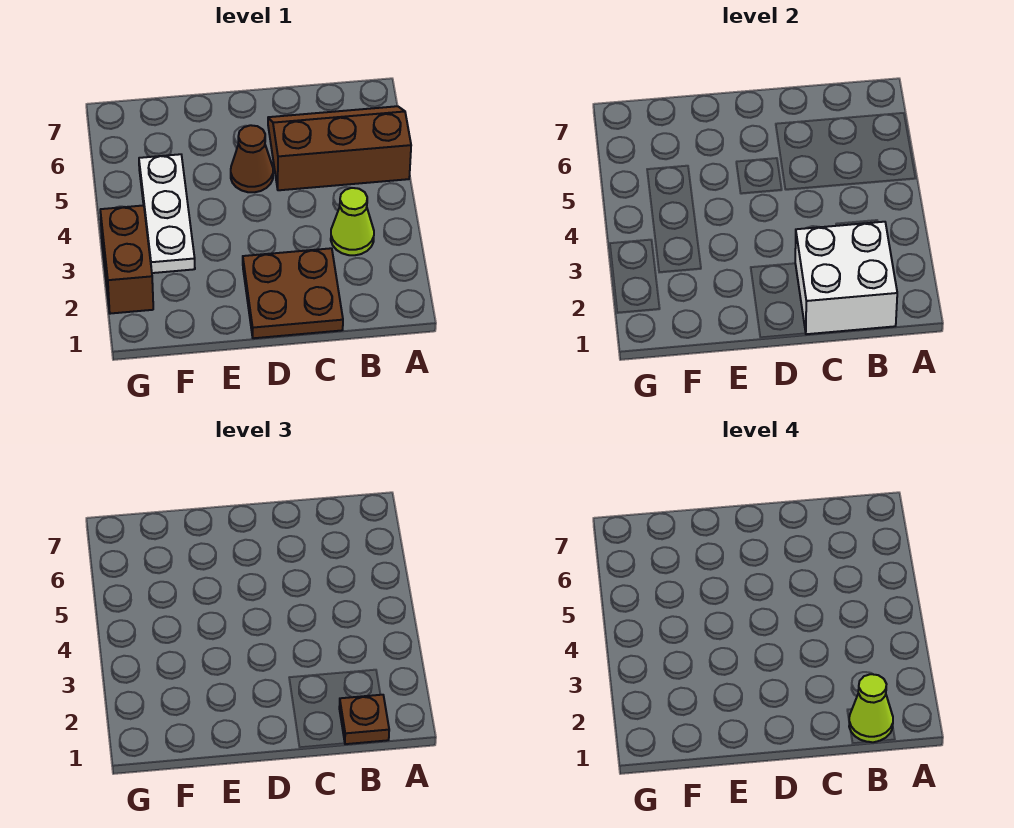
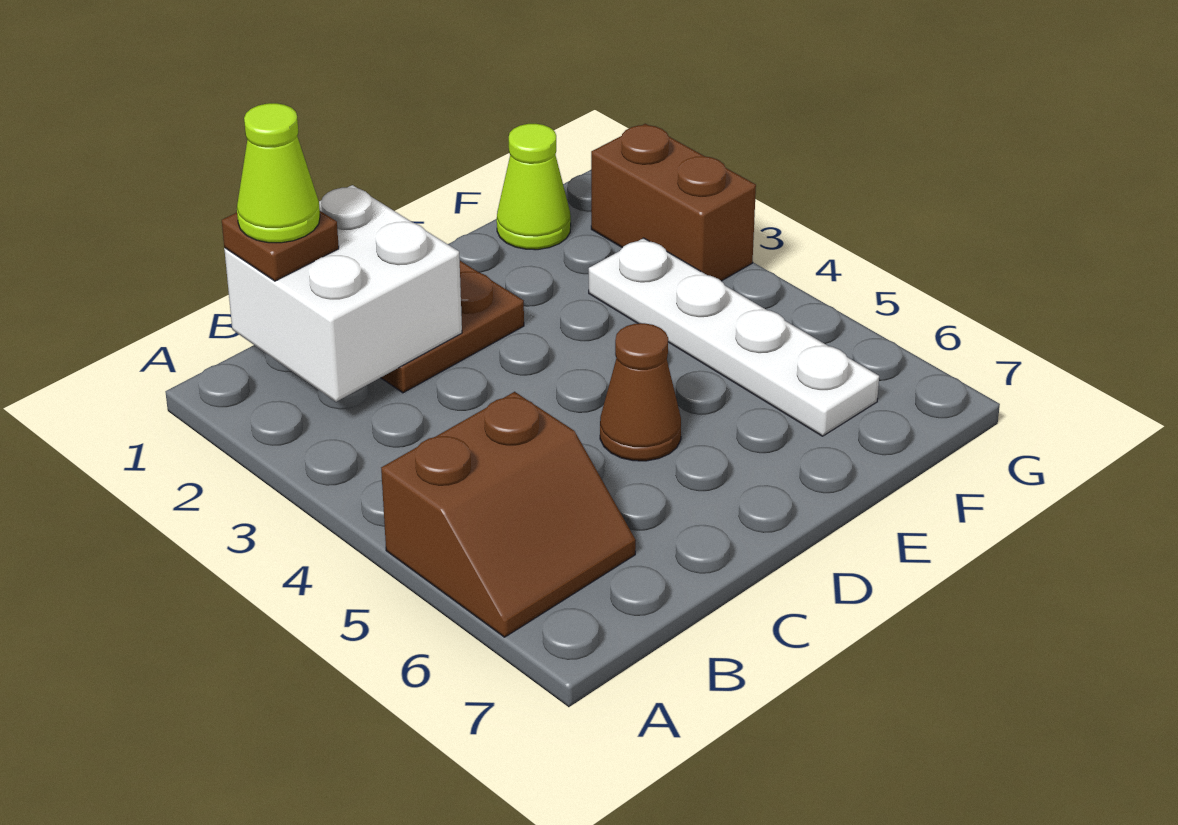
brown 2x3 slope [268,106,411,190] -> brown 2x2 slope [381,392,636,637]
lime 1x1 cone [331,188,374,255] -> lime 1x1 cone moved to [497,124,571,250]
white 1x3 plate [139,154,195,273] -> white 1x4 plate [589,238,879,436]

